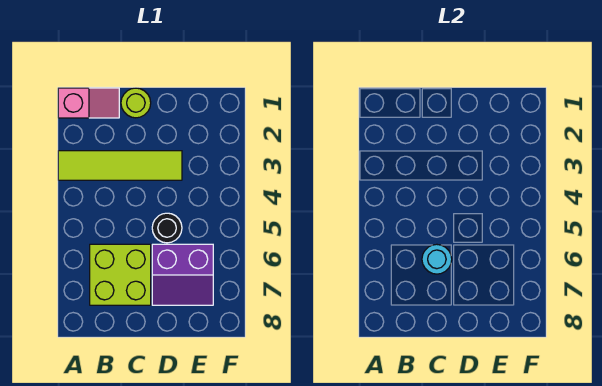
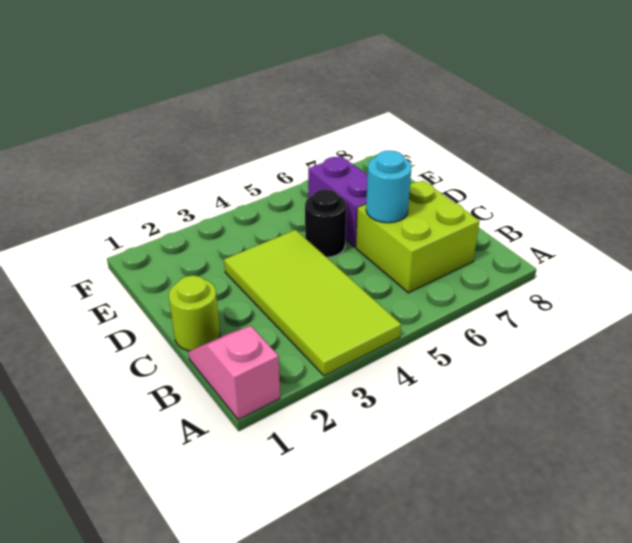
lime 1x4 tile [58,151,182,180] -> lime 2x4 tile [224,230,401,376]

